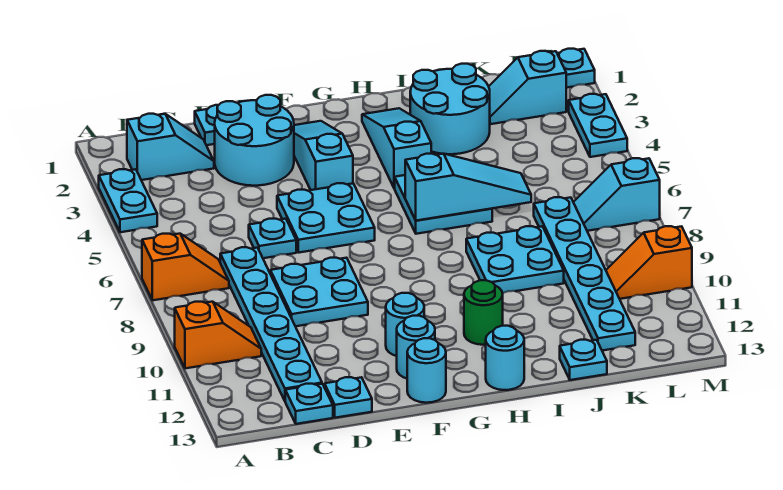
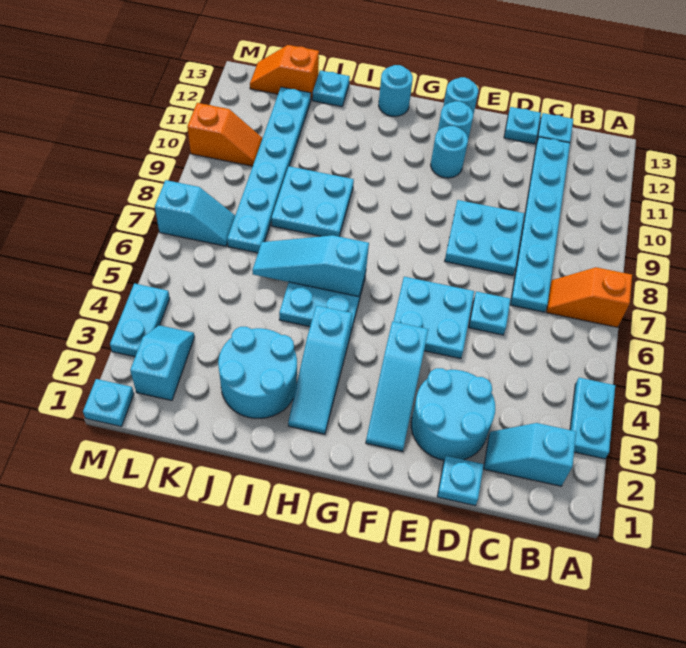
orange 1x2 slope [175,302,261,368] -> orange 1x2 slope moved to [250,45,319,99]
green 1x1 round brick [464,280,503,345] -> none
cyan 1x2 slope [489,51,566,124] -> cyan 1x2 slope turned to [130,325,195,400]

